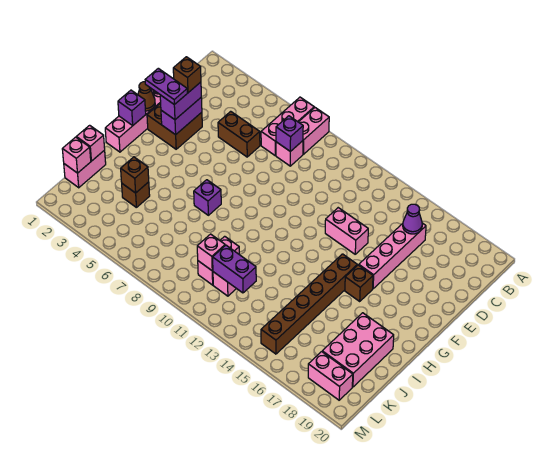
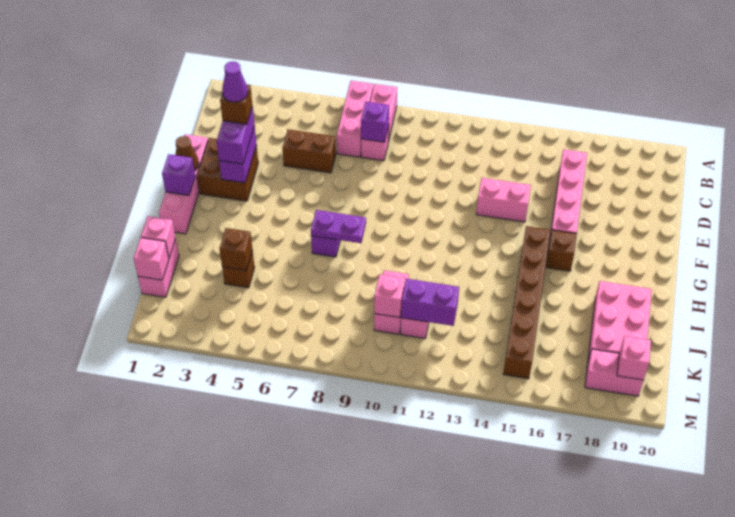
purple 1x1 cone [403,204,422,234] -> purple 1x1 cone moved to [222,61,248,102]
purple 1x2 plate [145,68,187,105] -> purple 1x2 plate moved to [311,210,366,243]
none -> pink 1x1 brick [617,336,651,380]

